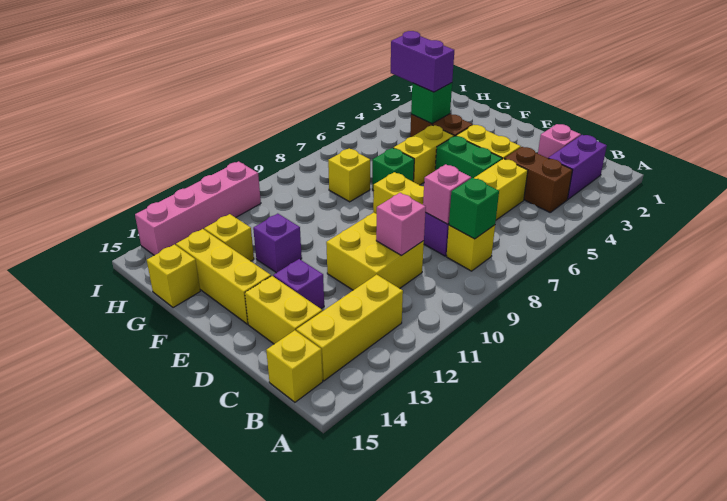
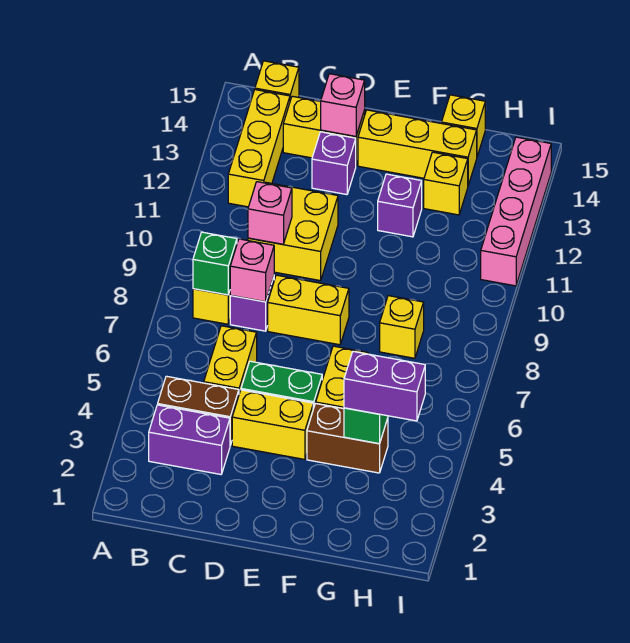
purple 1x2 brick [548,135,607,199] -> purple 1x2 brick turned to [149,405,230,474]
pink 1x1 brick [538,124,581,158] -> pink 1x1 brick moved to [321,74,365,136]
green 1x1 brick [372,148,414,191] -> none

